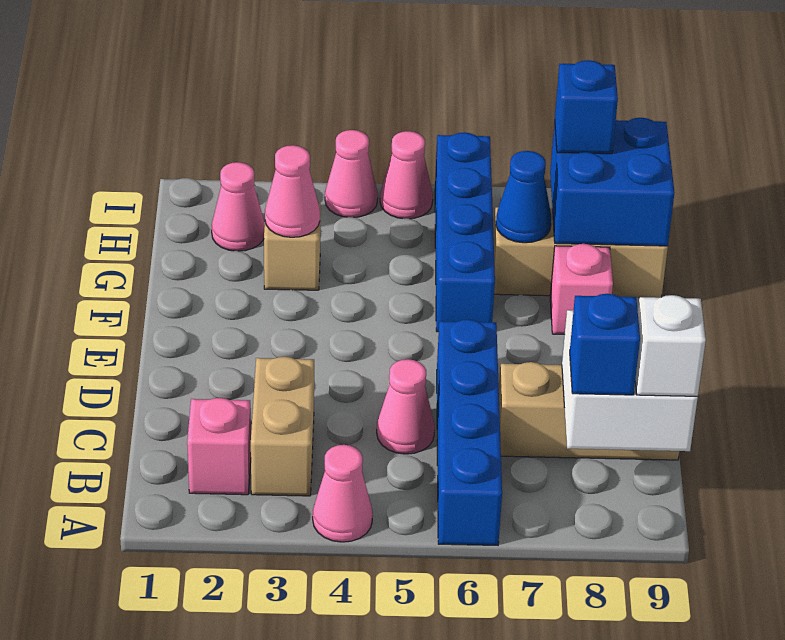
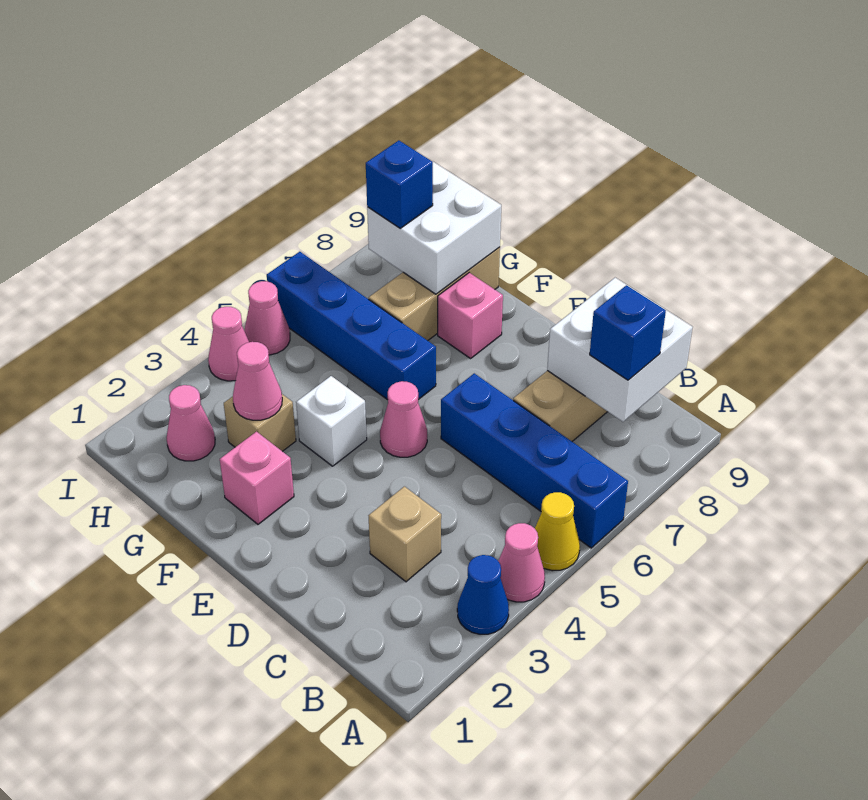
none -> yellow 1x1 cone [535,492,580,571]
pink 1x1 brick [187,398,251,495] -> pink 1x1 brick moved to [220,432,294,524]
tan 1x2 brick [251,357,314,496] -> tan 1x1 brick [369,486,441,582]
white 1x1 brick [635,295,706,396] -> white 1x1 brick moved to [296,376,367,466]
pink 1x1 cone [377,359,435,454] -> pink 1x1 cone moved to [380,381,427,457]
blue 1x1 cone [496,151,551,243] -> blue 1x1 cone moved to [457,555,509,634]
blue 2x2 brick [550,118,674,246] -> white 2x2 brick [367,162,501,294]

